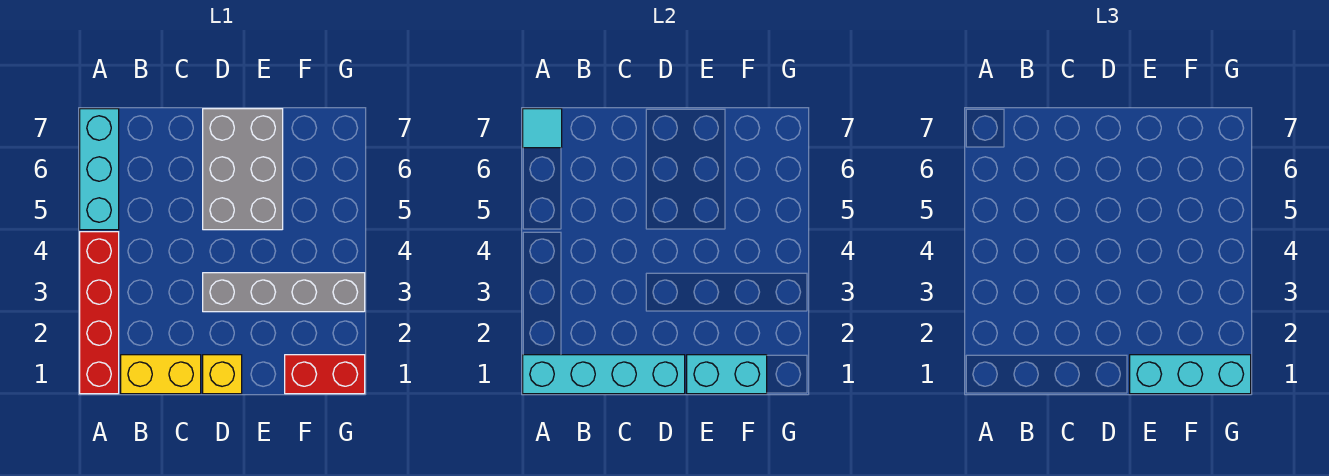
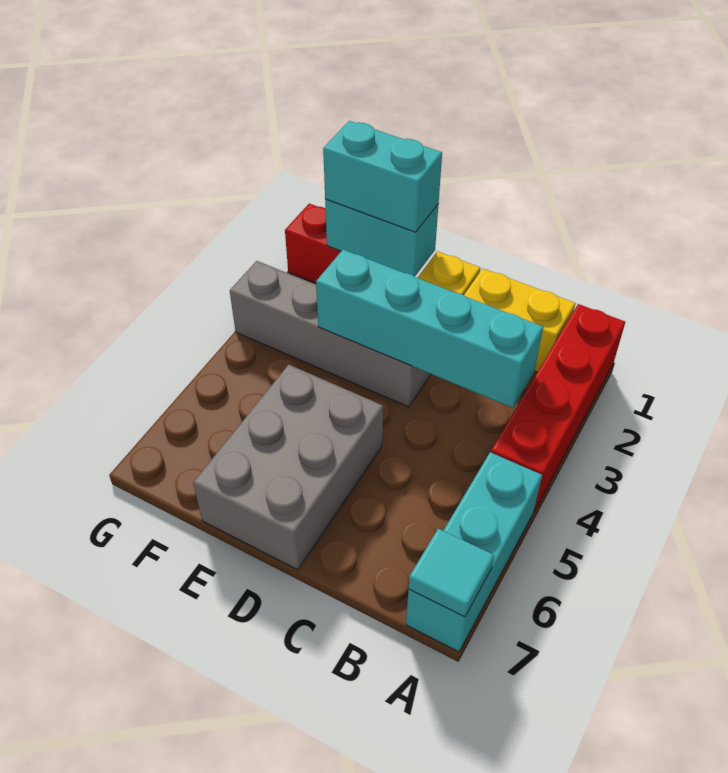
cyan 1x4 brick [523,355,685,394] -> cyan 1x4 brick moved to [316,250,543,408]
cyan 1x3 brick [1130,355,1251,394] -> cyan 1x2 brick [323,121,442,232]

